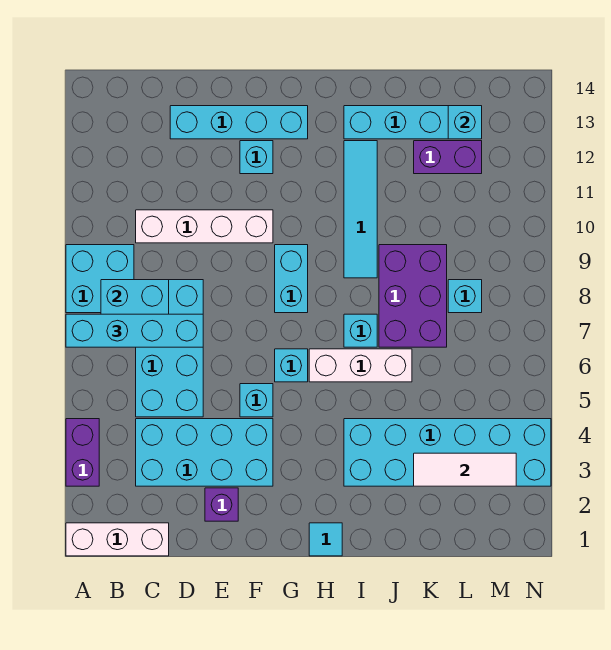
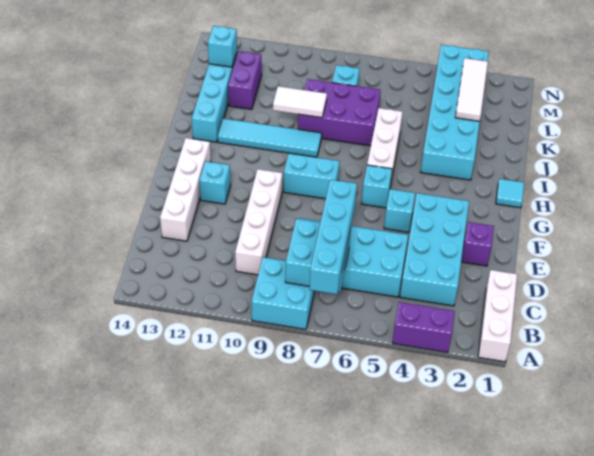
cyan 1x4 brick [170,106,308,139] -> white 1x4 brick [160,138,211,241]
cyan 1x1 brick [344,314,377,347] -> none
none -> white 1x2 tile [273,86,327,118]

